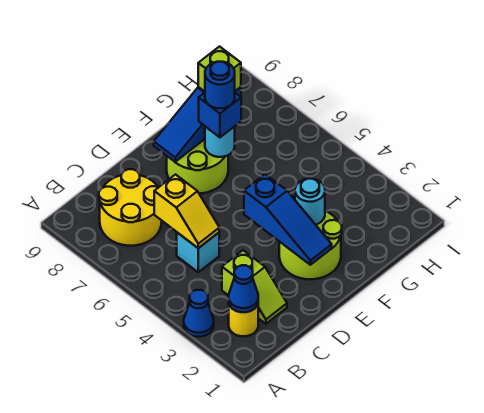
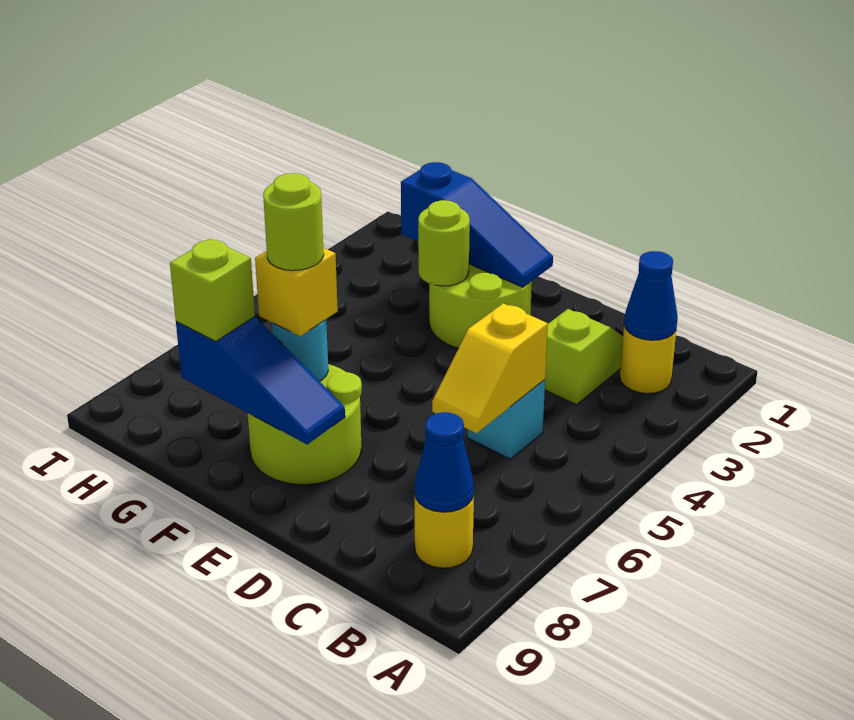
blue 1x1 cone [184,290,214,337] -> blue 1x1 cone moved to [415,412,474,512]
yellow 2x2 round brick [99,169,162,246] -> yellow 1x1 round brick [415,495,474,568]
yellow 1x2 slope [154,175,219,248] -> yellow 1x2 slope turned to [432,303,548,433]
blue 1x3 slope [244,174,332,265] -> blue 1x3 slope turned to [401,162,553,287]
cyan 1x1 round brick [295,179,325,225] -> lime 1x1 round brick [418,200,470,286]
blue 1x1 brick [199,93,241,137] -> yellow 1x1 brick [255,248,338,336]
blue 1x1 round brick [205,62,235,108] -> lime 1x1 round brick [263,173,324,271]

